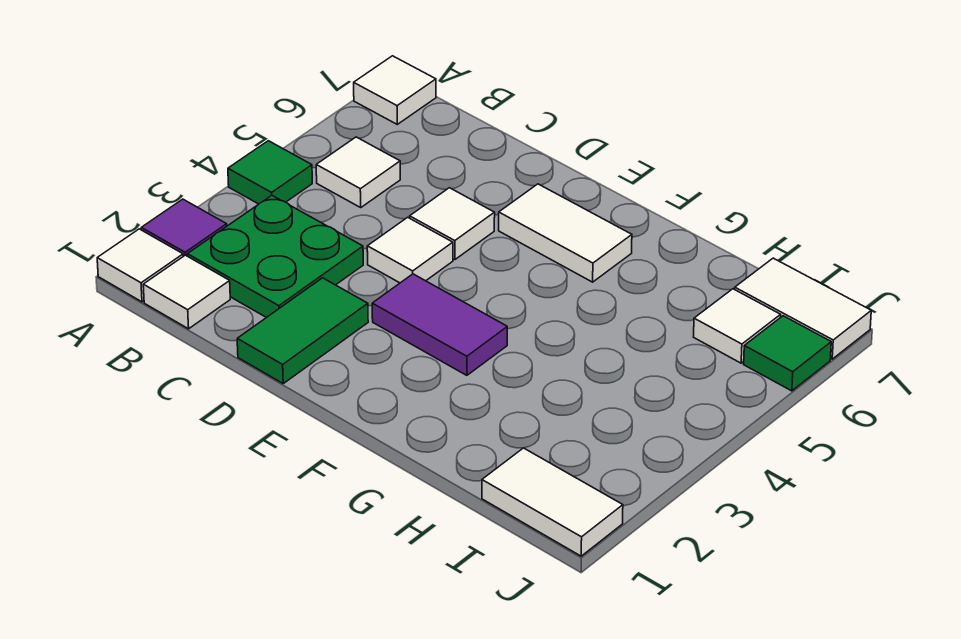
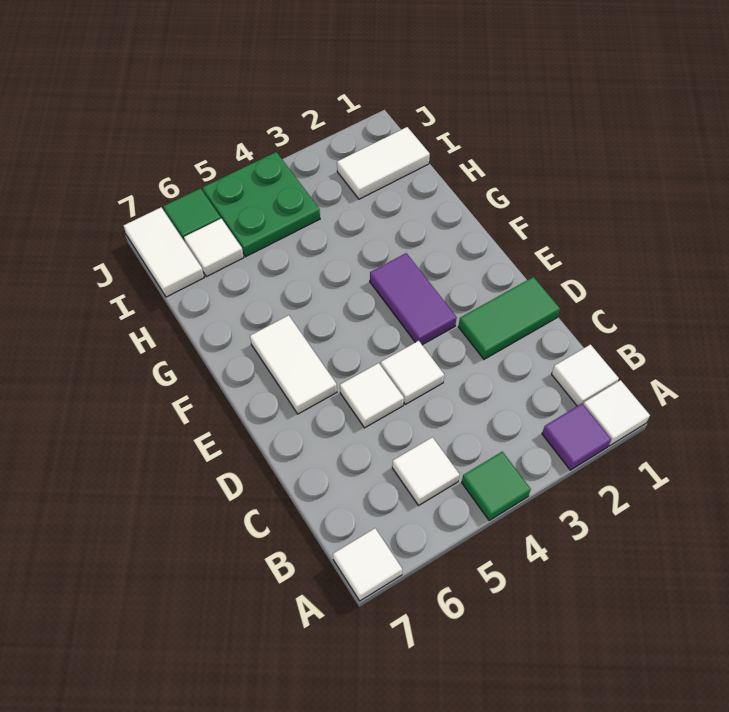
green 2x2 plate [187,195,363,318] -> green 2x2 plate moved to [203,152,320,256]
white 1x2 tile [482,448,623,556] -> white 1x2 tile turned to [337,127,430,199]

